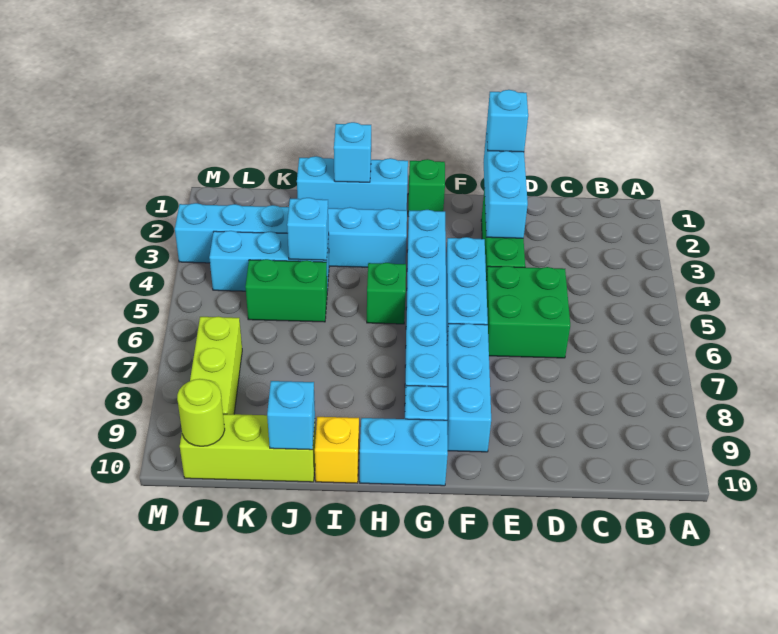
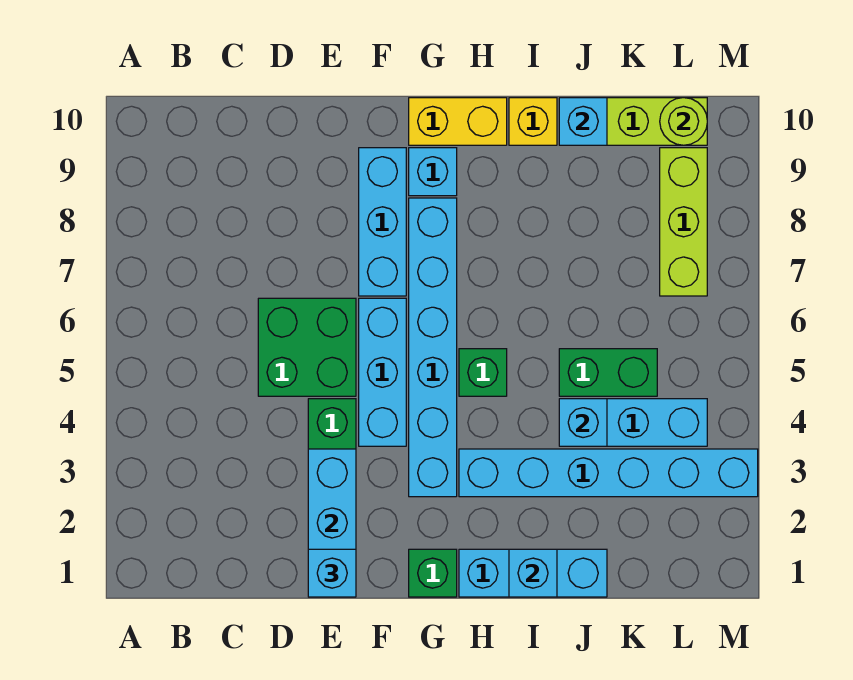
cyan 1x2 brick [360,418,448,486] -> yellow 1x2 brick [409,98,507,145]

